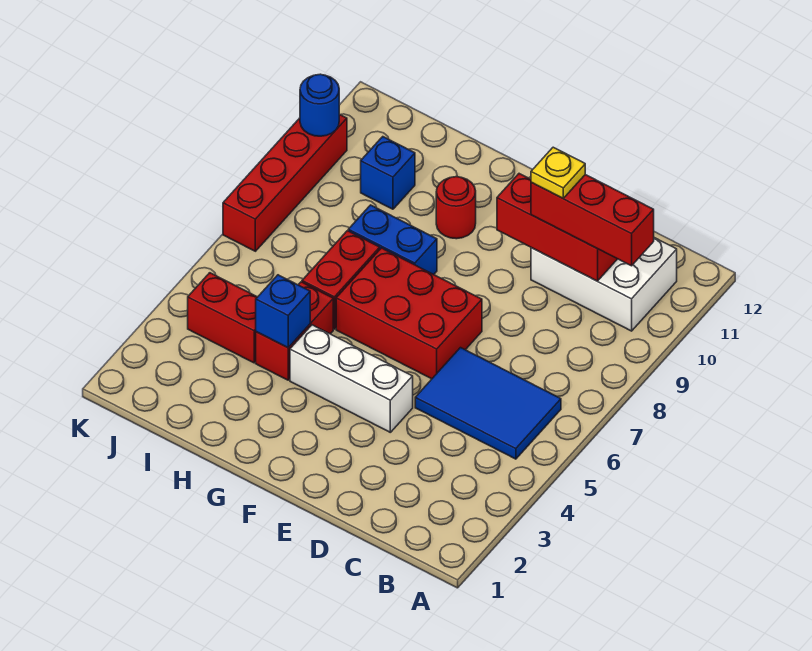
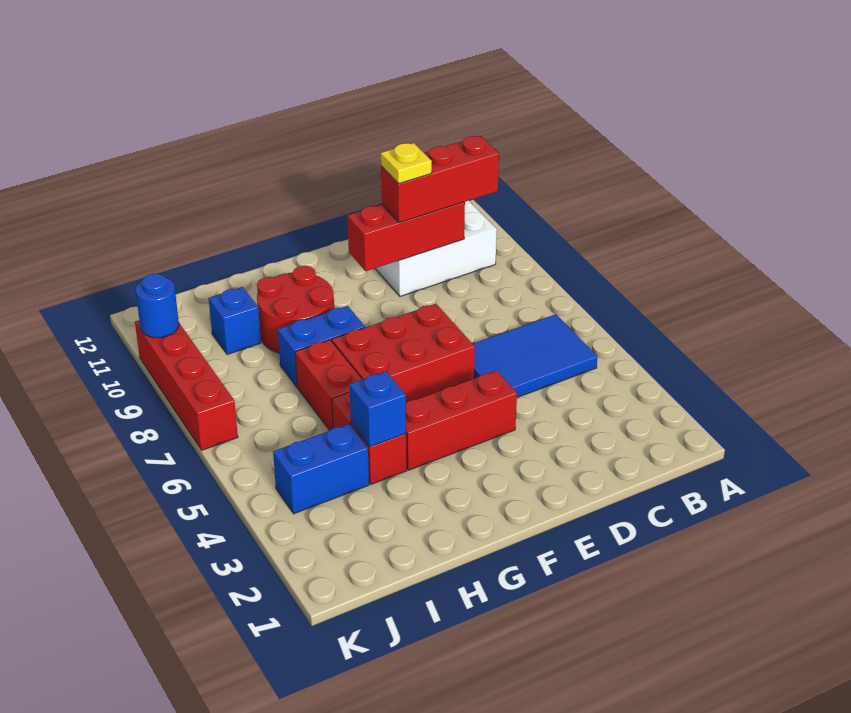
white 1x3 brick [290,325,413,432] -> red 1x3 brick [406,370,517,470]
red 1x1 round brick [436,177,476,239] -> red 2x2 round brick [257,266,334,353]
red 1x2 brick [188,273,257,363] -> blue 1x2 brick [273,424,369,514]

